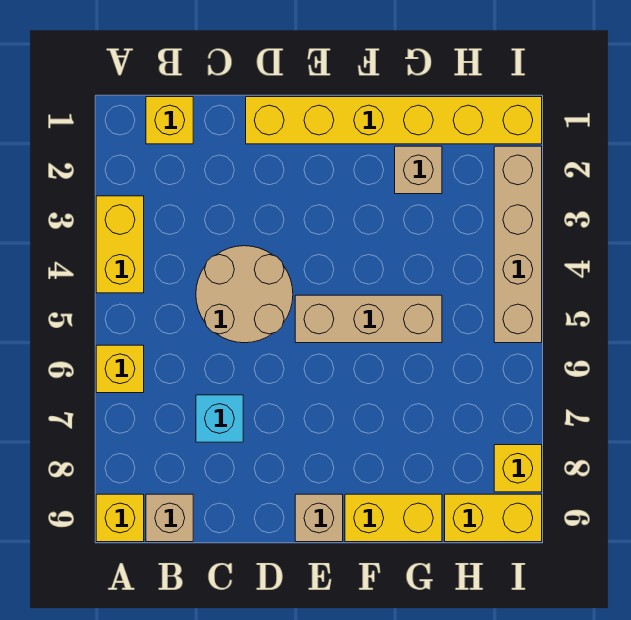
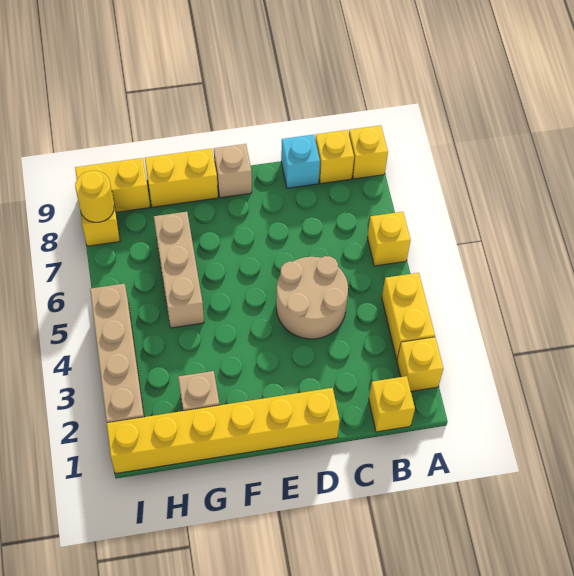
none -> yellow 1x1 brick [397,337,443,391]
tan 1x1 brick [146,494,193,542] -> yellow 1x1 brick [315,130,354,184]
cyan 1x1 brick [196,395,243,442] -> cyan 1x1 brick moved to [281,135,320,188]
tan 1x3 brick [295,295,442,343] -> tan 1x3 brick turned to [154,212,204,328]
none -> yellow 1x1 round brick [75,171,114,222]

